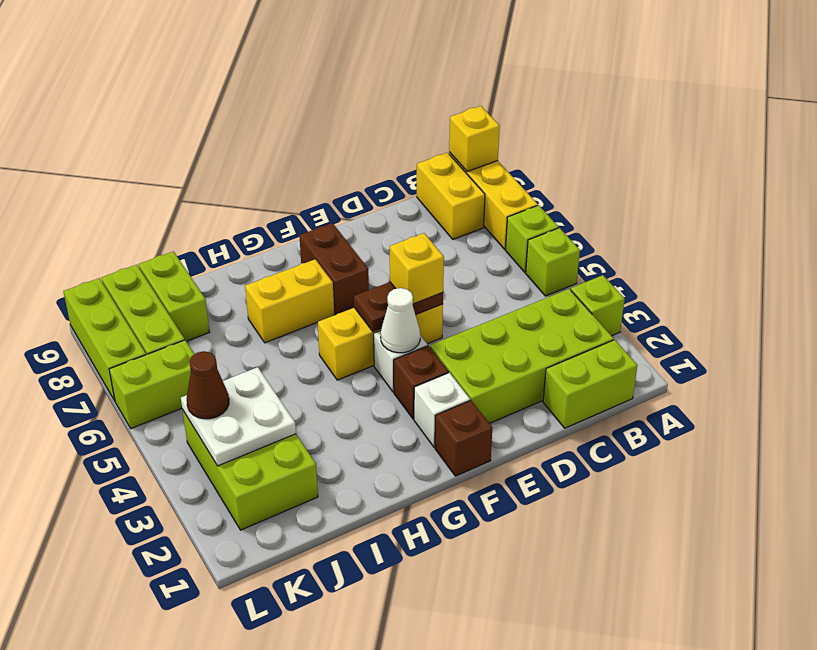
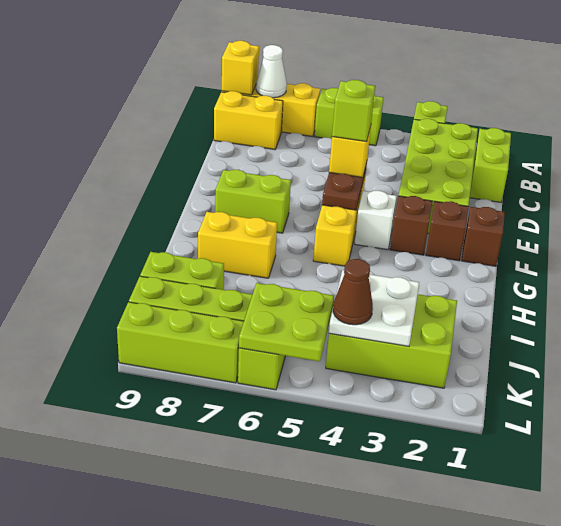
none -> lime 1x1 brick [332,80,375,142]
white 1x1 brick [414,373,470,447] -> brown 1x1 brick [426,201,469,261]
white 1x1 cone [381,288,420,353] -> white 1x1 cone moved to [256,45,287,98]
brown 1x2 brick [299,223,369,315] -> lime 1x2 brick [215,170,291,233]
yellow 1x2 brick [245,259,334,343] -> yellow 1x2 brick turned to [198,212,277,278]
none -> lime 2x2 plate [239,283,334,361]

